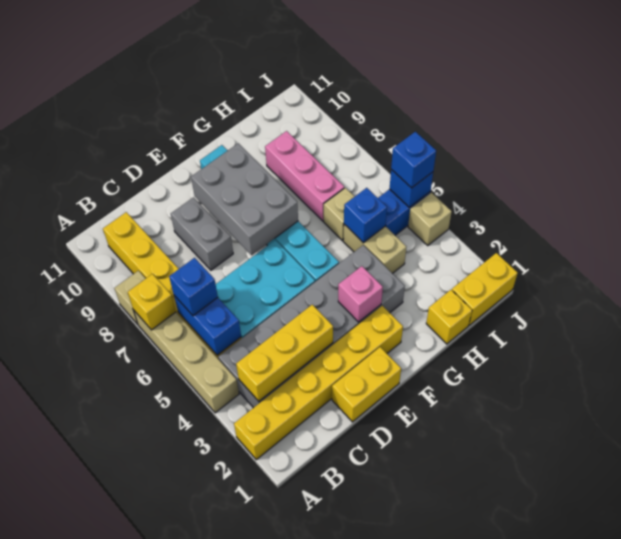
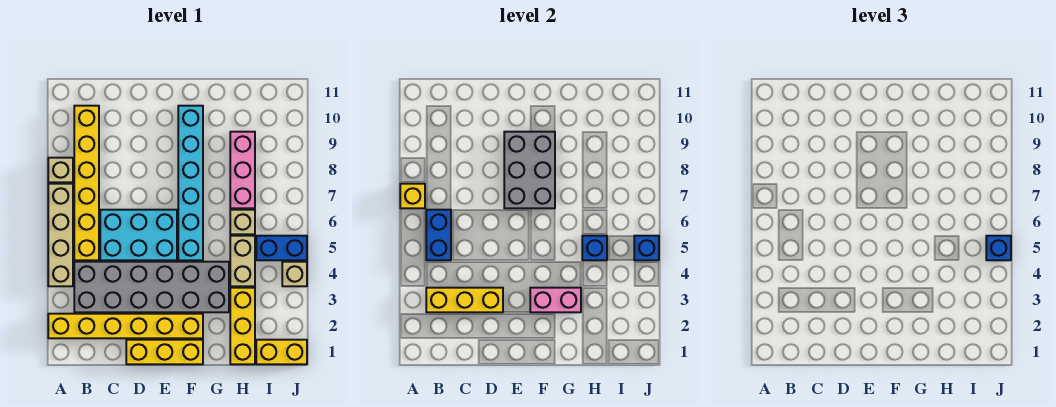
blue 1x1 brick [169,258,218,316] -> none
yellow 1x2 brick [332,347,401,422] -> yellow 1x3 brick [126,340,203,364]
grey 1x2 brick [171,197,233,270] -> none
pink 1x1 brick [338,266,383,322] -> pink 1x2 brick [530,288,581,312]
yellow 1x1 brick [426,290,472,344] -> yellow 1x3 brick [230,288,255,364]

